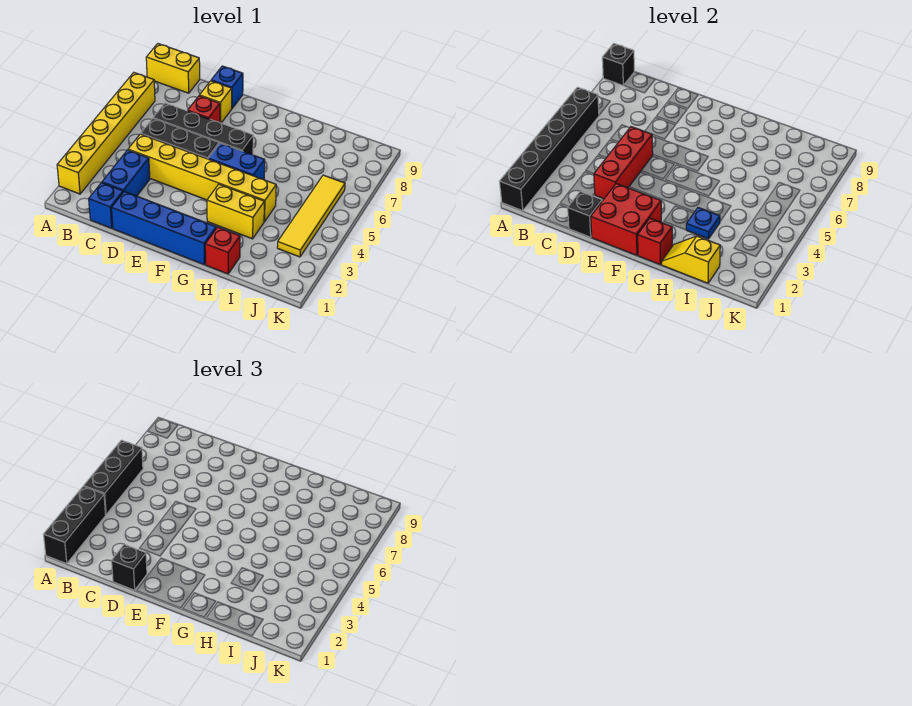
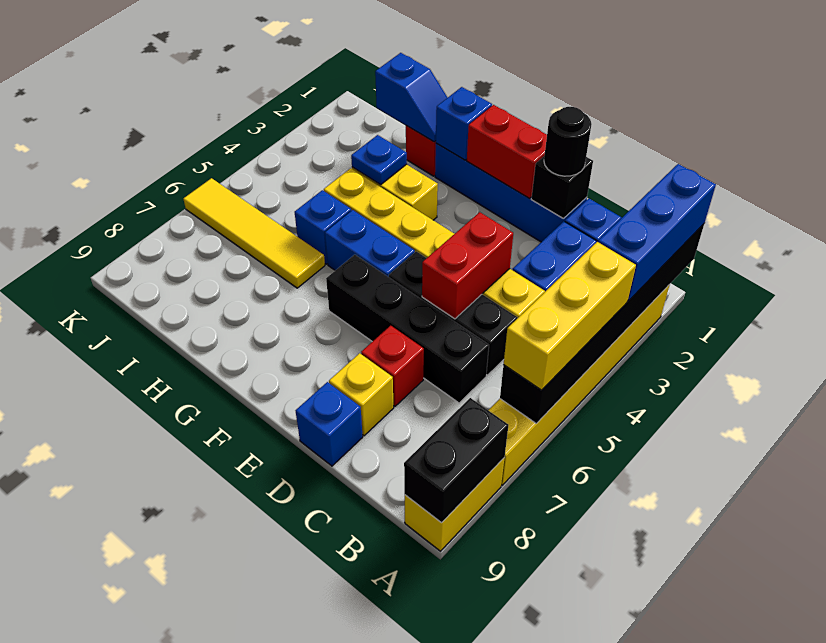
black 1x3 brick [43,486,106,564] -> blue 1x3 brick [598,164,716,301]
black 1x3 brick [84,440,143,515] -> yellow 1x3 brick [504,242,636,390]
yellow 1x2 brick [146,44,200,93] -> yellow 1x2 brick turned to [405,457,505,551]
black 1x1 brick [602,44,635,85] -> black 1x2 brick [404,398,508,523]
black 1x1 brick [112,544,147,590] -> black 1x1 round brick [544,107,592,176]
red 1x3 brick [594,127,653,199] -> red 1x2 brick [422,212,513,319]
red 2x2 brick [591,184,661,255] -> red 1x2 brick [467,105,547,199]
red 1x1 brick [638,218,672,265] -> blue 1x1 brick [436,87,492,160]
yellow 1x2 slope [662,236,720,283] -> blue 1x2 slope [375,53,448,142]
none -> blue 1x1 brick [295,190,351,264]
yellow 1x4 tile [277,175,345,257] -> yellow 1x4 tile turned to [183,178,325,288]

